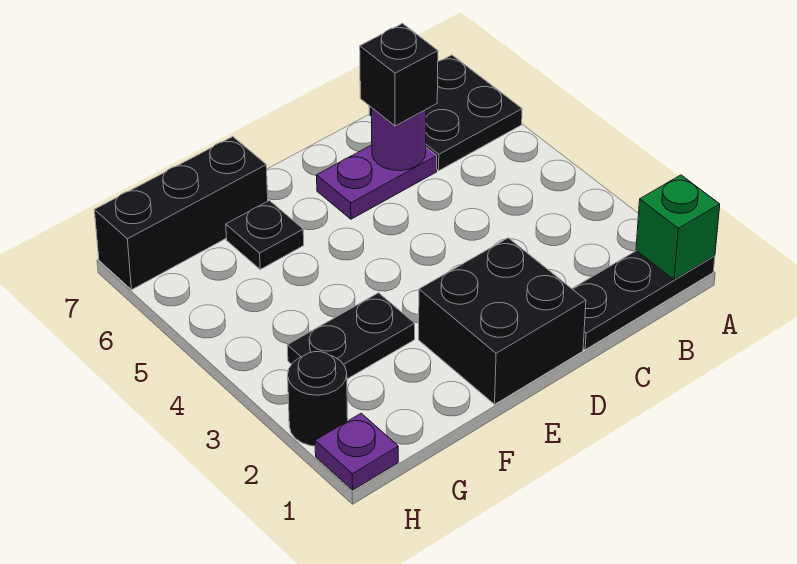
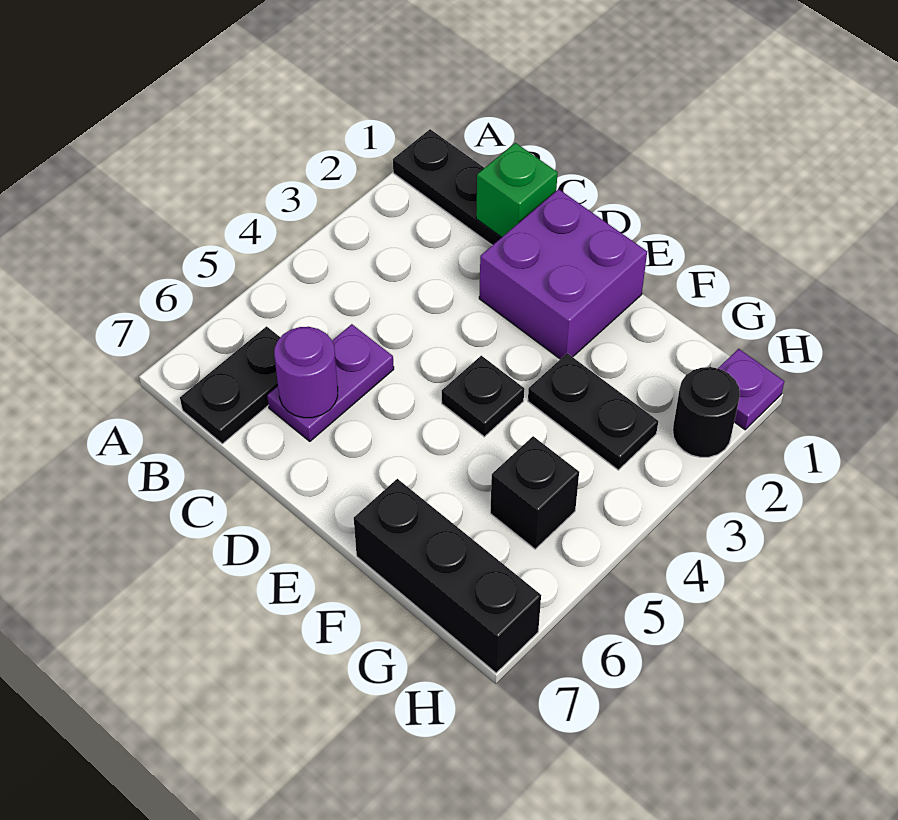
green 1x1 brick [636,175,720,280] -> green 1x1 brick moved to [476,143,558,237]
black 2x2 plate [369,55,522,170] -> black 1x2 plate [180,326,280,444]
purple 1x2 plate [317,145,437,219] -> purple 1x2 plate turned to [267,324,394,441]
black 1x1 brick [360,24,438,126] -> black 1x1 brick moved to [490,436,579,549]
black 2x2 brick [419,238,586,404] -> purple 2x2 brick [479,189,647,359]
black 1x1 plate [226,201,304,269] -> black 1x1 plate moved to [442,356,524,437]

